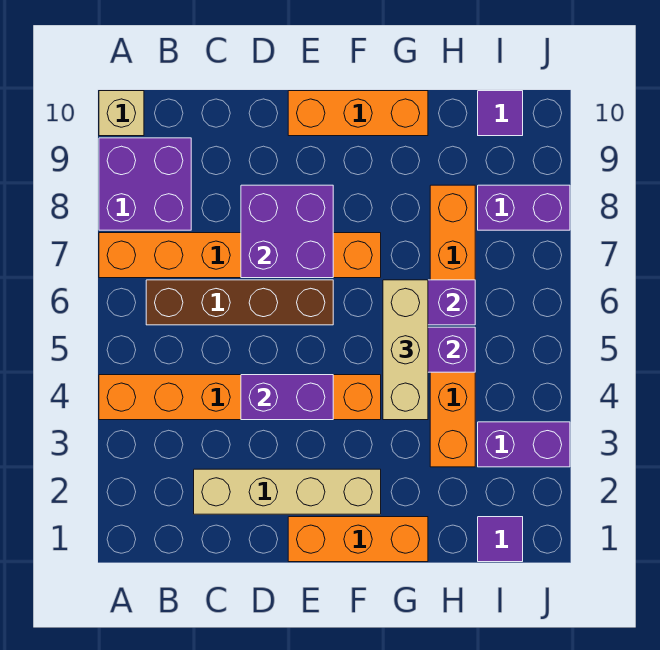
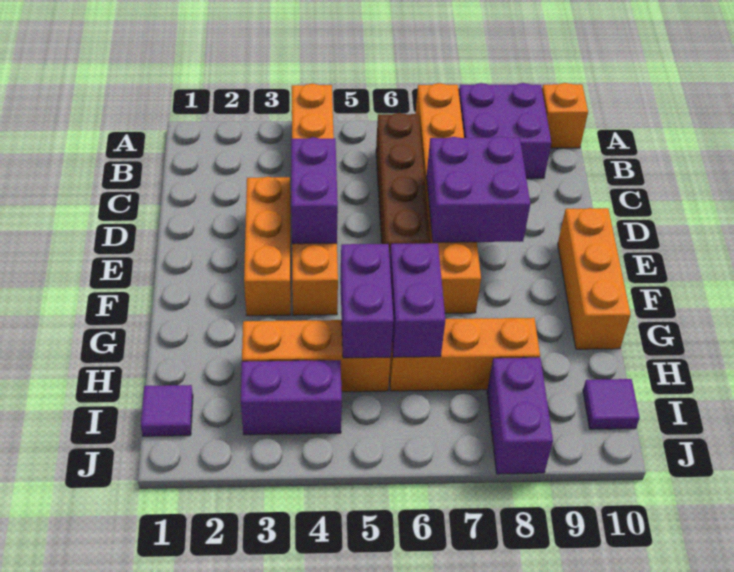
tan 1x1 brick [99,91,144,136] -> orange 1x1 brick [542,83,588,148]
tan 1x4 brick [194,469,381,514] -> none
orange 1x3 brick [288,517,428,562] -> orange 1x3 brick moved to [244,177,291,316]
tan 1x3 brick [383,280,428,420] -> none
purple 1x2 brick [478,422,570,467] -> purple 1x2 brick turned to [241,360,342,435]

